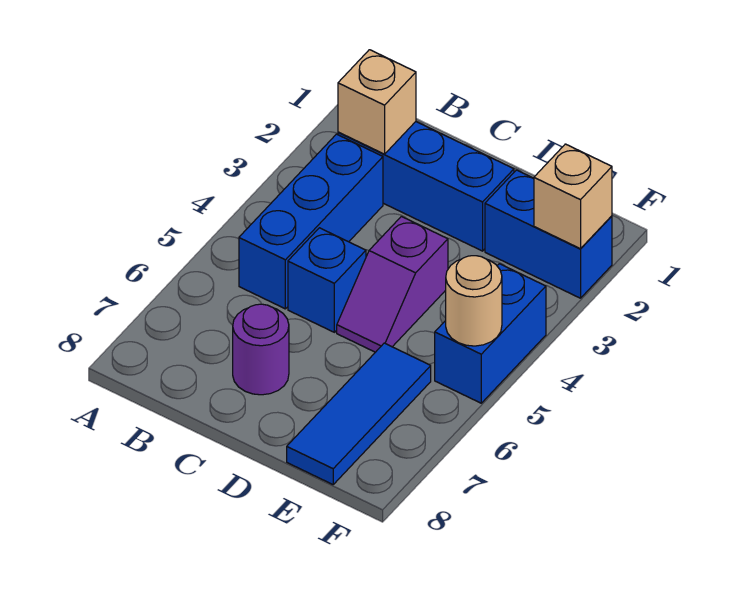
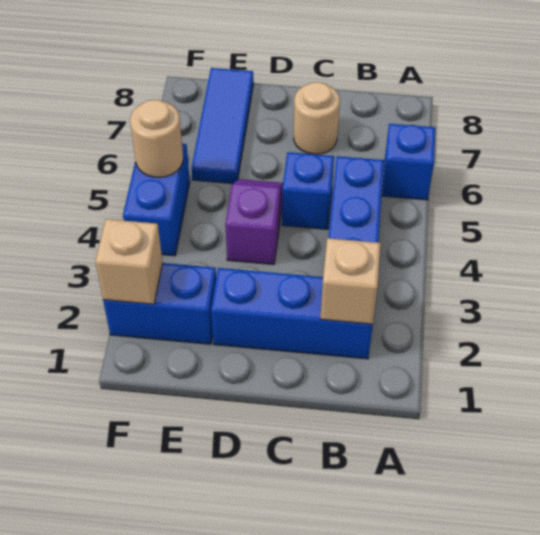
none -> blue 1x1 brick [382,124,435,200]
purple 1x1 round brick [233,304,289,395] -> tan 1x1 round brick [294,82,340,154]

